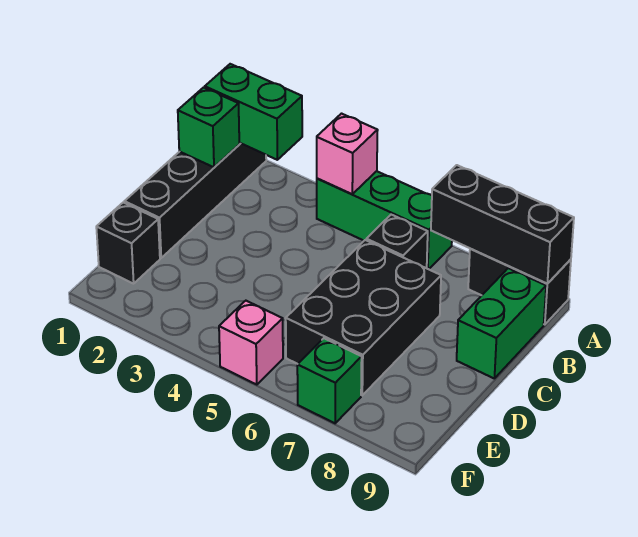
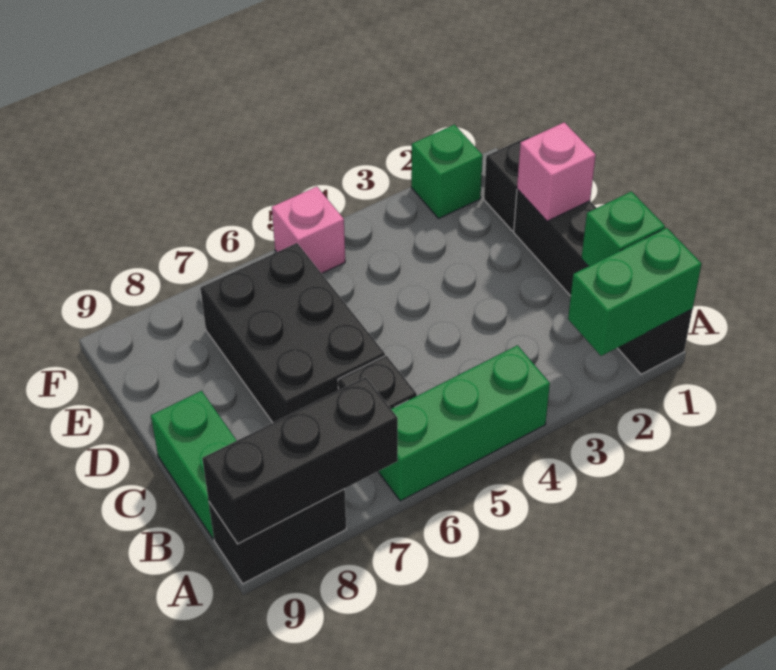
pink 1x1 brick [317,114,378,194] -> pink 1x1 brick moved to [517,122,596,221]
green 1x1 brick [297,338,362,423] -> green 1x1 brick moved to [411,125,483,219]

